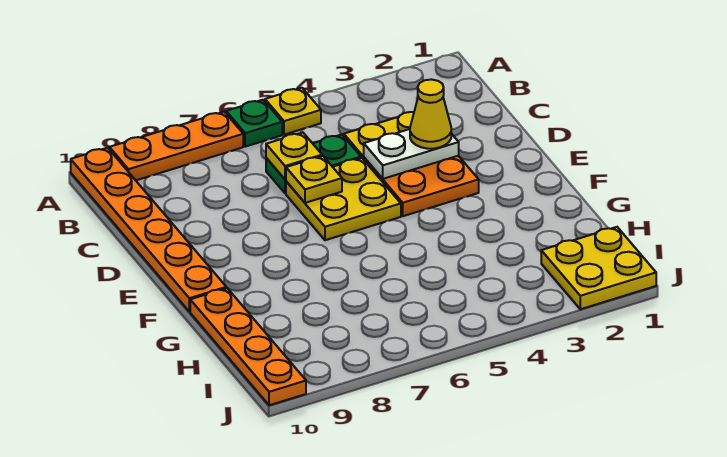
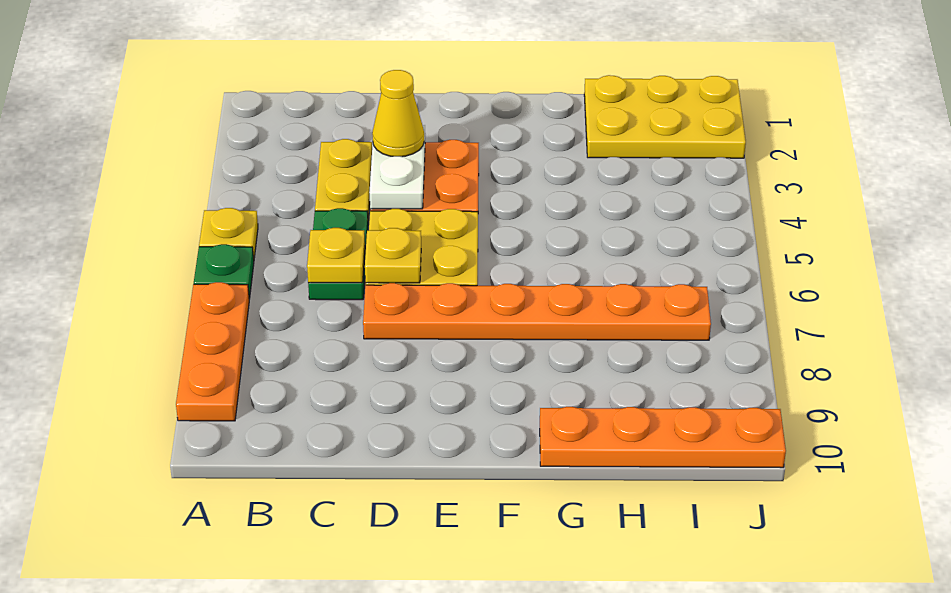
orange 1x6 plate [71,148,226,312] -> orange 1x6 plate moved to [363,283,711,340]
yellow 2x2 plate [541,227,656,309] -> yellow 2x3 plate [584,75,746,158]

